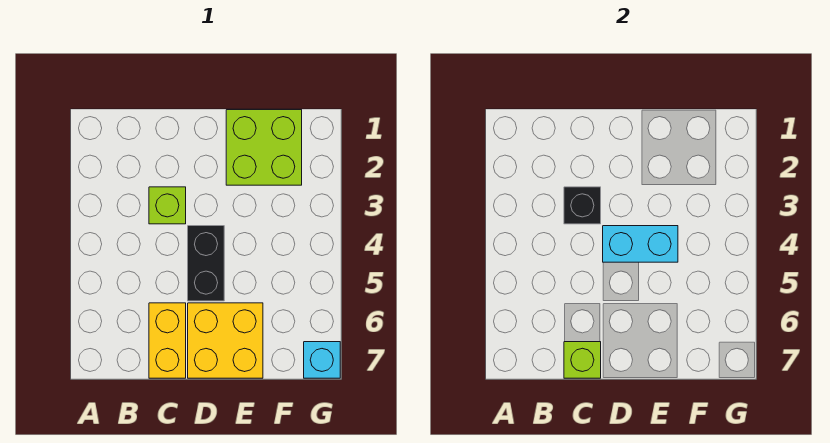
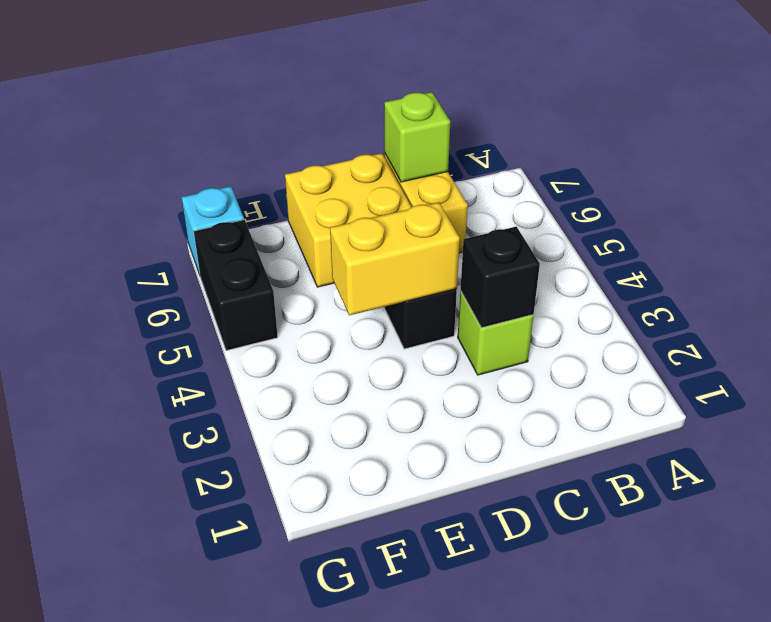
cyan 1x2 brick [603,226,678,262] -> yellow 1x2 brick [330,202,460,315]
lime 2x2 brick [226,110,302,185] -> none
none -> black 1x2 brick [194,220,278,351]

